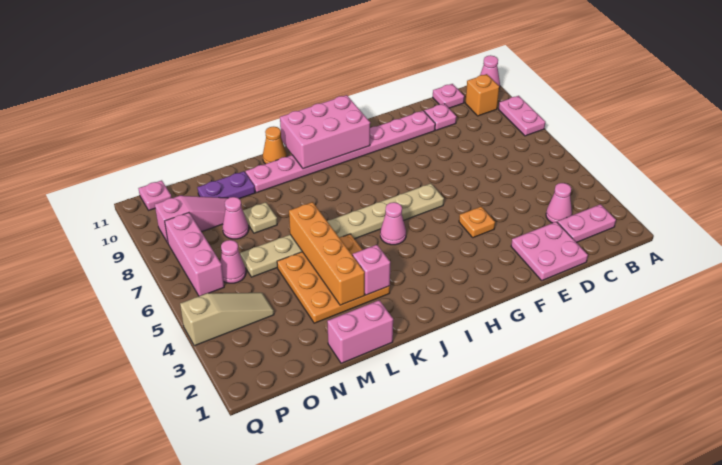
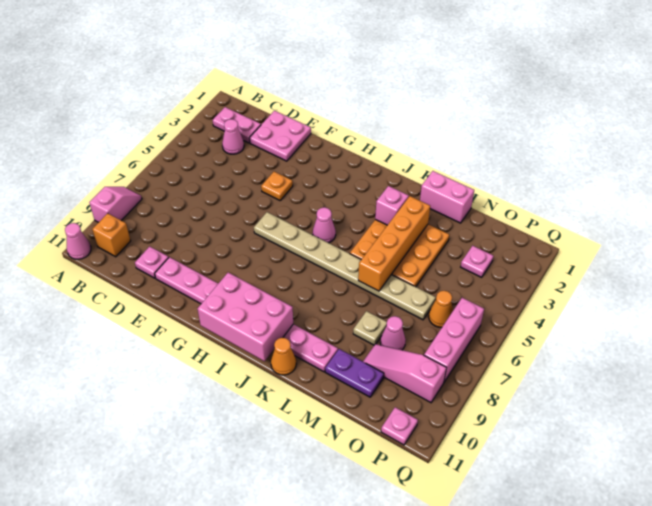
pink 1x2 plate [499,96,545,136] -> pink 1x2 slope [89,187,142,222]
pink 1x1 plate [433,84,464,108] -> pink 1x1 plate moved to [461,246,493,277]
tan 1x3 slope [180,293,274,346] -> none
pink 1x1 cone [220,240,246,283] -> orange 1x1 cone [429,291,453,328]

